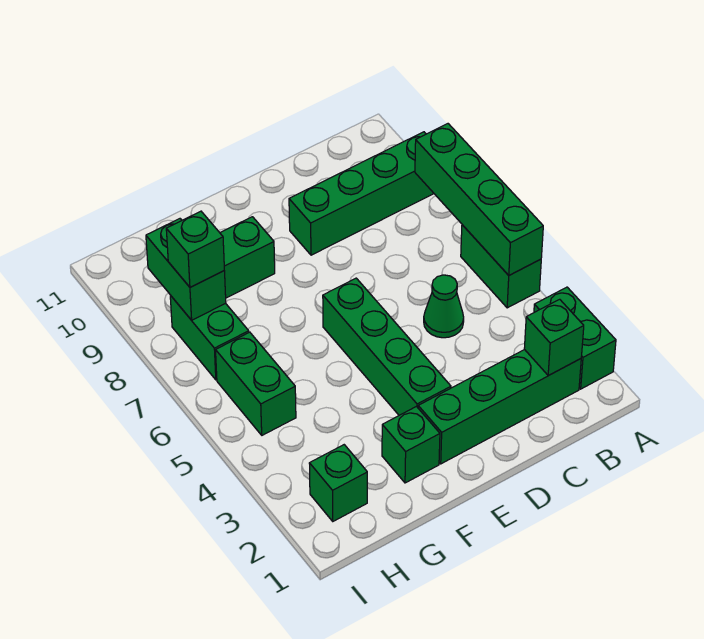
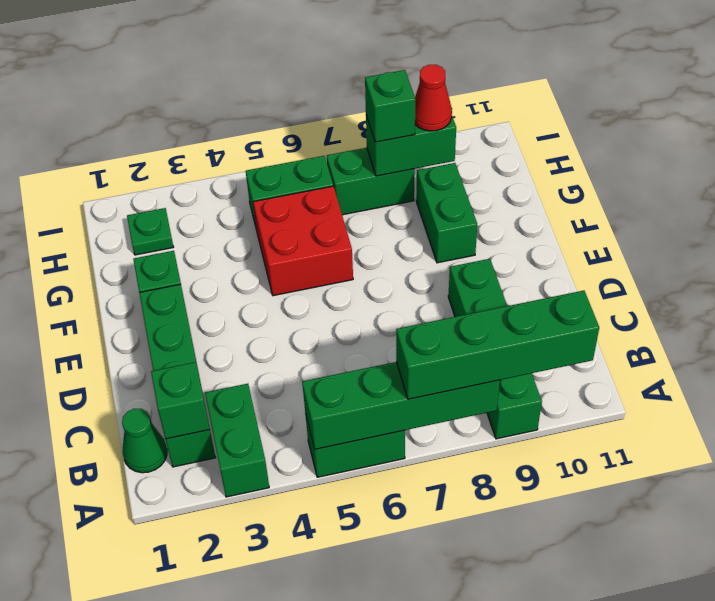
green 1x2 brick [534,287,616,389] -> green 1x2 brick turned to [205,384,269,497]
green 1x1 cone [424,275,464,338] -> green 1x1 cone moved to [122,409,167,473]
green 1x4 brick [323,278,451,415] -> green 1x4 brick moved to [396,291,599,399]
none -> red 2x2 brick [253,186,353,296]
green 1x1 brick [309,445,367,521] -> green 1x1 plate [127,208,173,255]
none -> red 1x1 cone [415,65,452,131]

